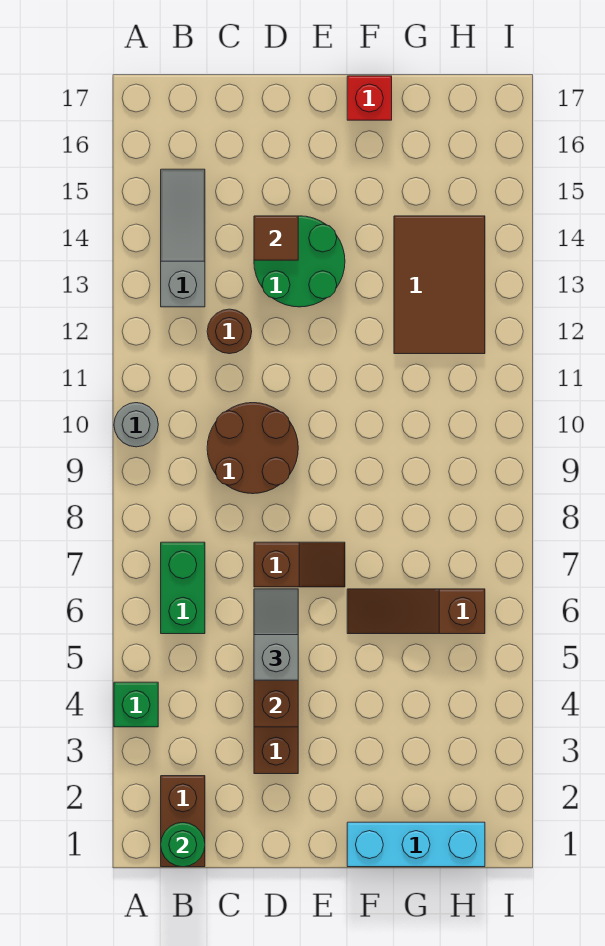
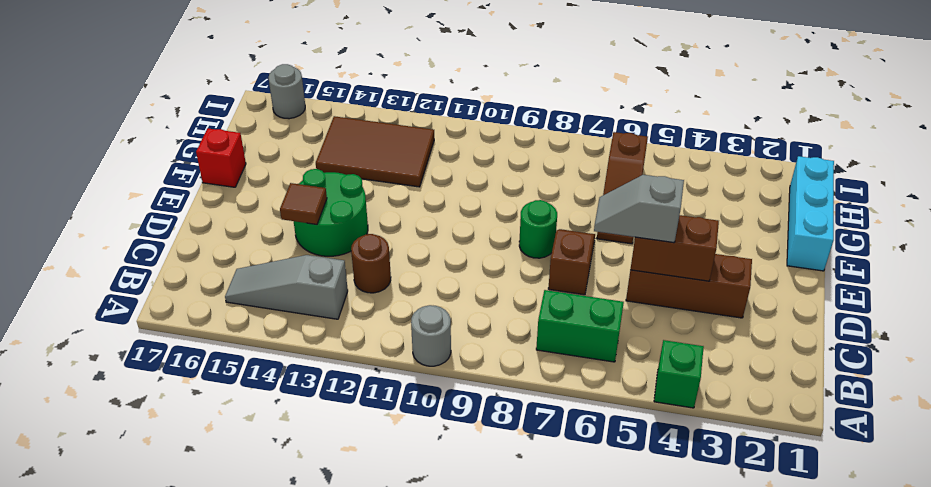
brown 1x2 brick [161,776,205,867] -> none
green 1x1 round brick [161,822,205,867] -> green 1x1 round brick moved to [519,200,557,258]
brown 2x2 round brick [207,403,298,494] -> none
none -> grey 1x1 round brick [269,64,305,119]

